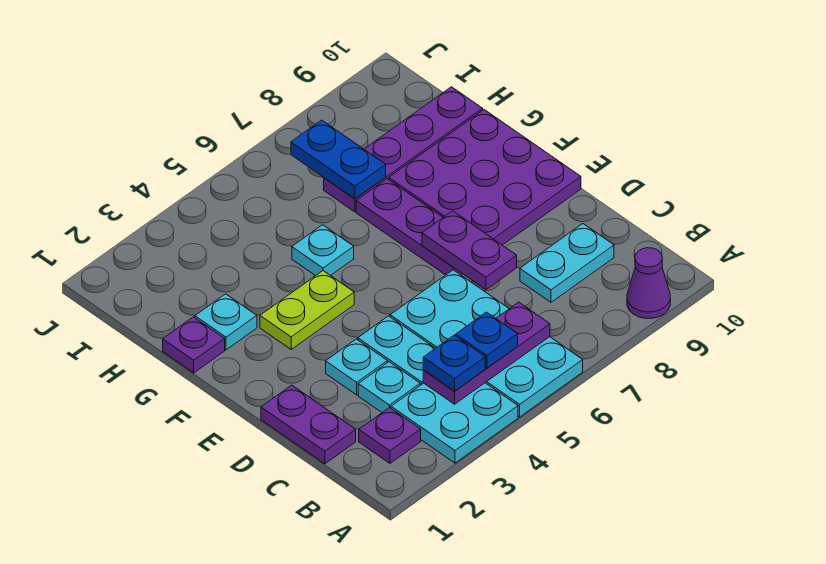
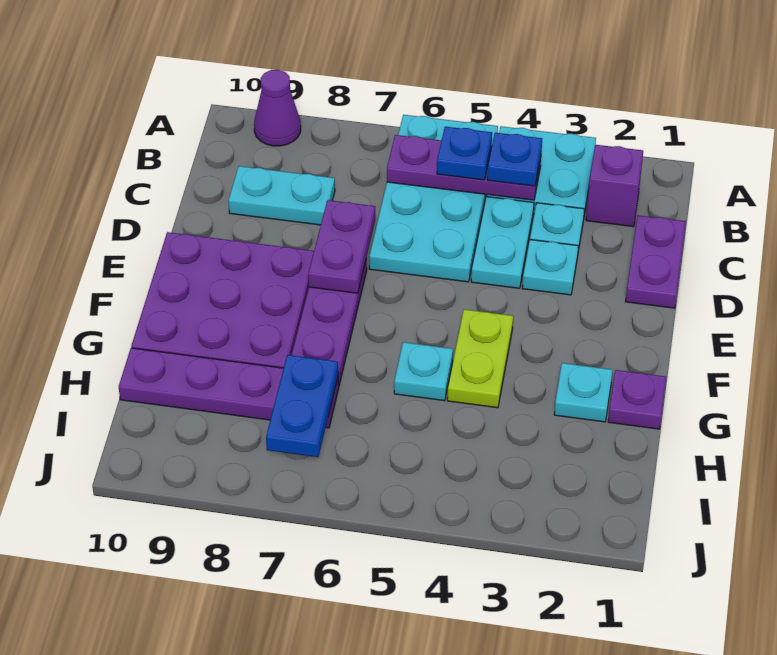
purple 1x1 plate [359,407,421,463] -> purple 1x1 brick [586,145,643,227]
lime 1x2 plate [260,271,354,349] -> lime 1x2 plate turned to [447,309,513,408]

